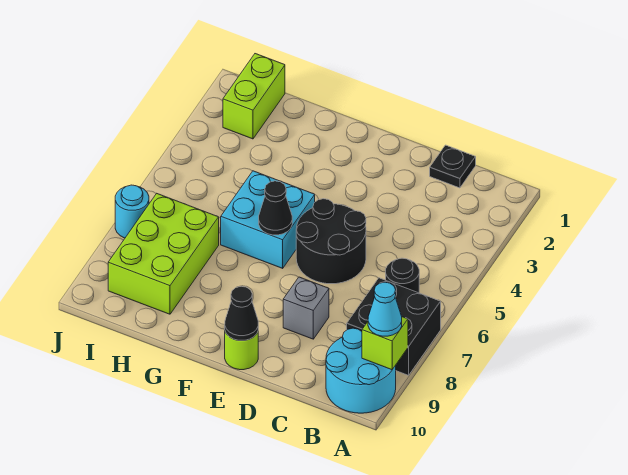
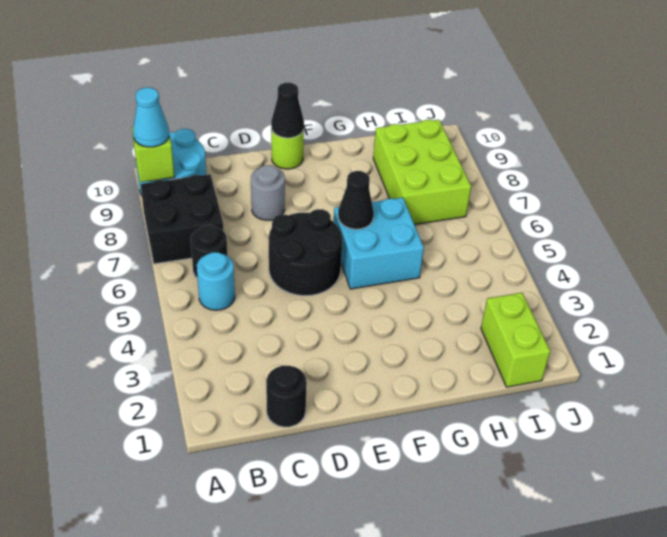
black 1x1 plate [430,145,476,188] -> black 1x1 round brick [266,366,307,427]
grey 1x1 brick [283,277,329,339] -> grey 1x1 round brick [251,165,285,220]
cyan 1x1 round brick [115,185,149,238] -> cyan 1x1 round brick moved to [197,252,235,310]

